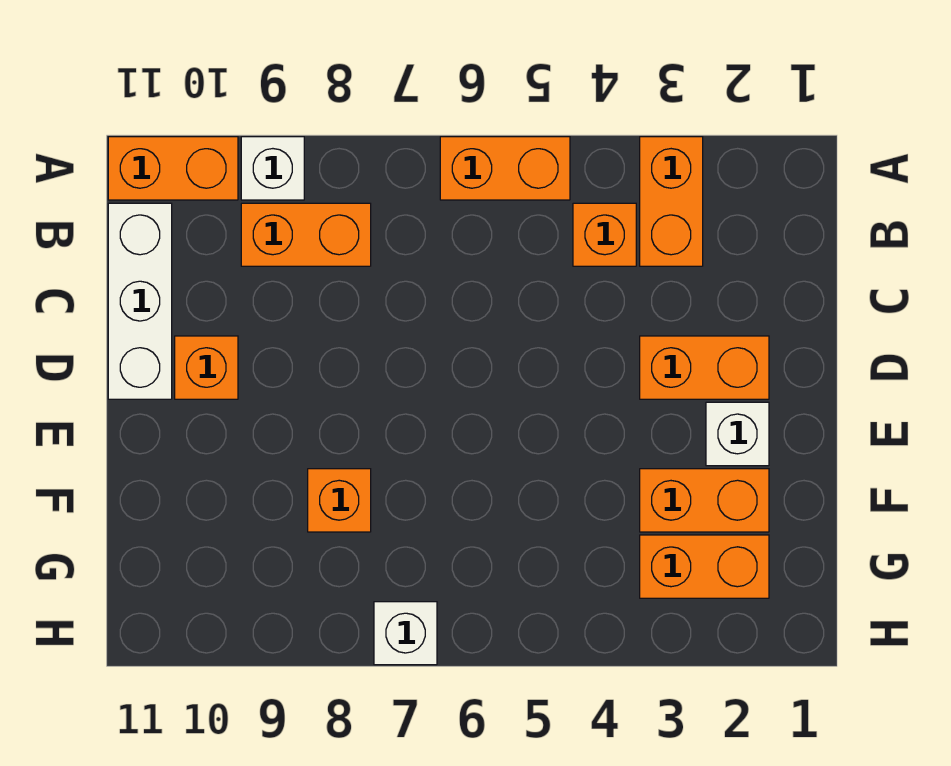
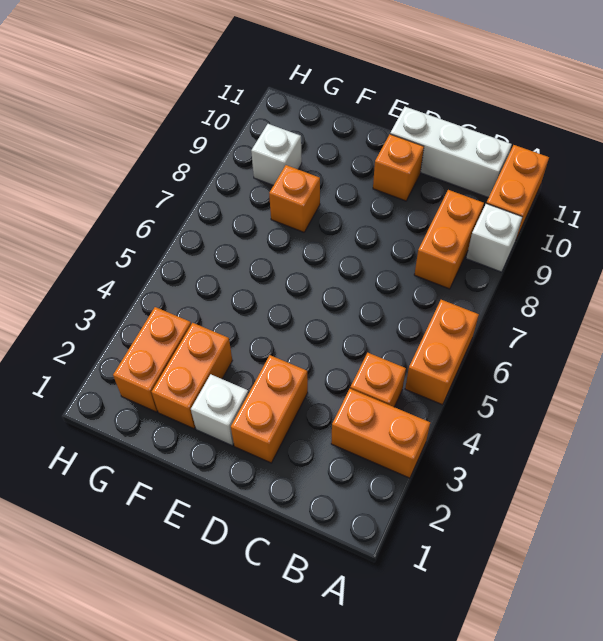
white 1x1 brick [374,602,437,665] -> white 1x1 brick moved to [251,124,302,185]

